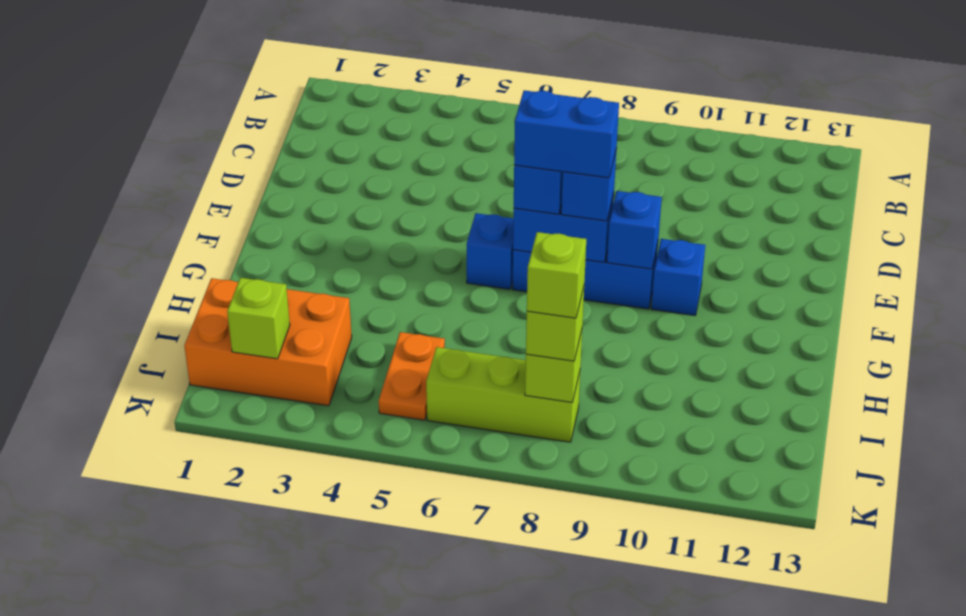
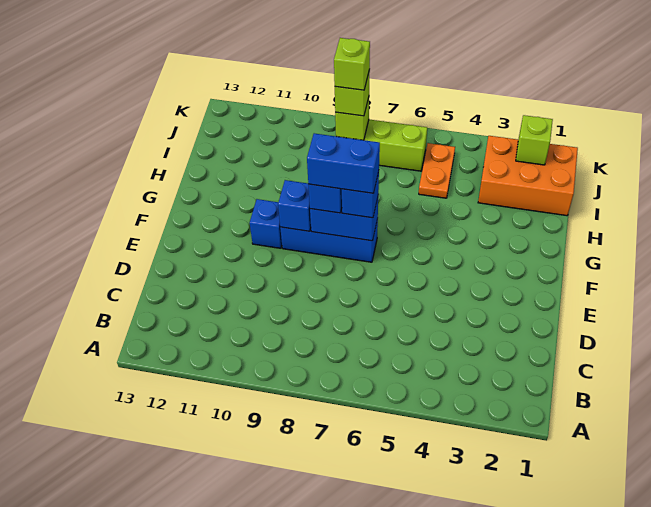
blue 1x1 brick [467,213,513,289] -> none

